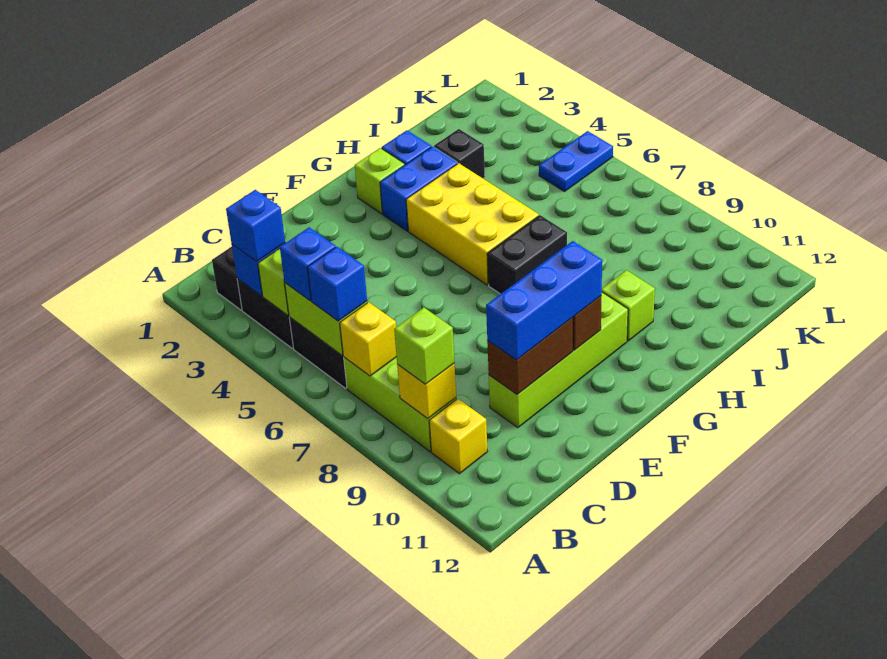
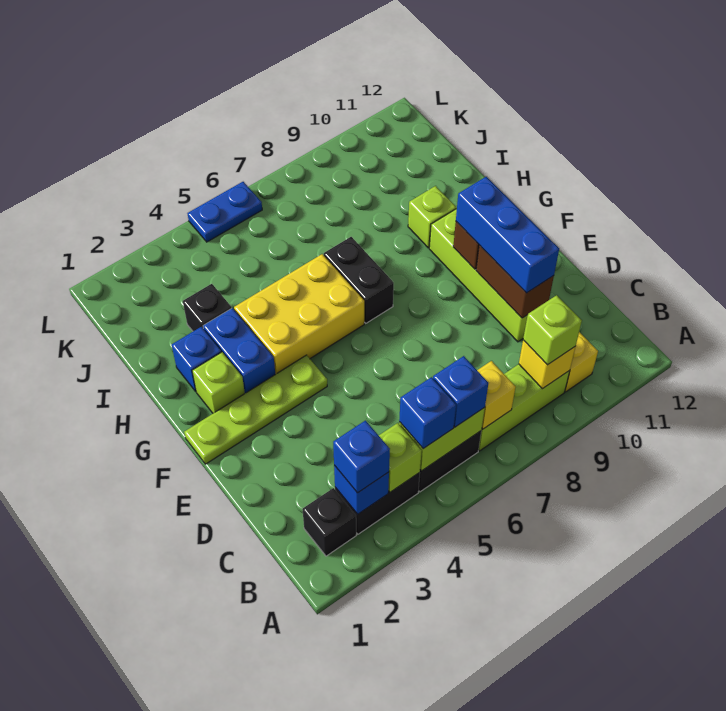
none -> lime 1x4 plate [184,355,327,464]
blue 1x2 plate [539,131,613,192] -> blue 1x2 plate turned to [188,182,262,242]

